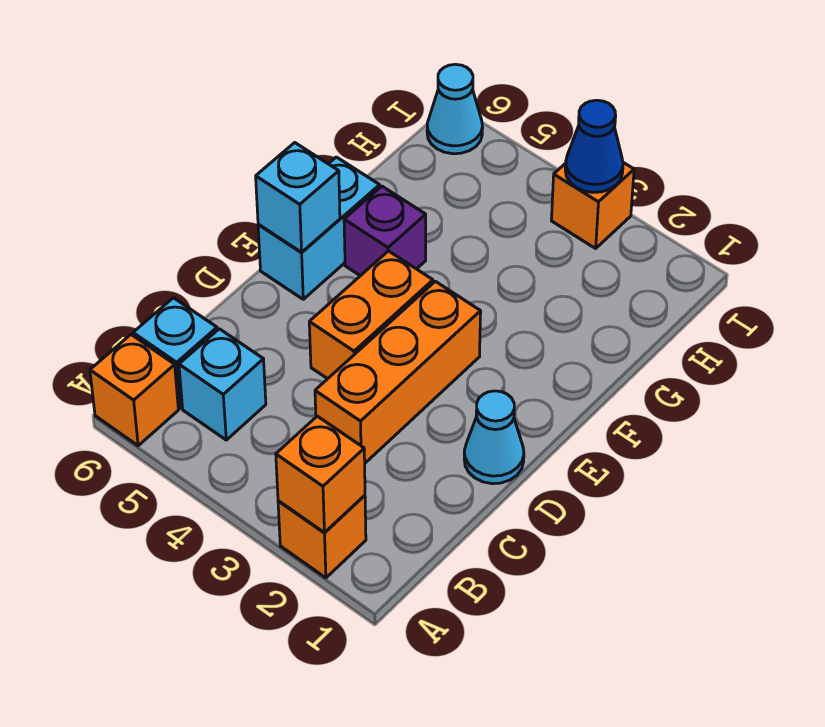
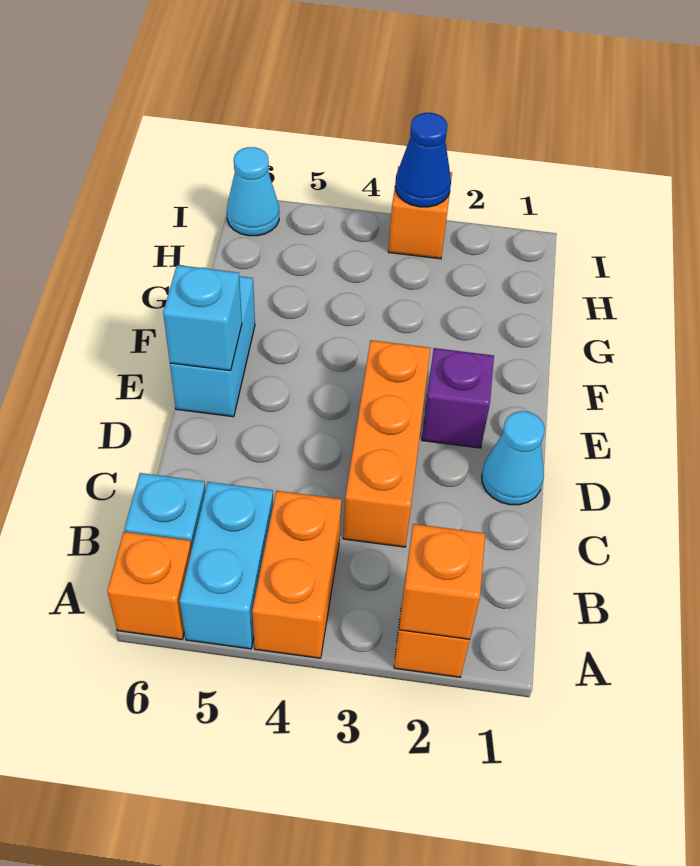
cyan 1x1 brick [179,329,266,440] -> cyan 1x2 brick [180,482,273,649]
orange 1x2 brick [309,251,433,379] -> orange 1x2 brick moved to [252,491,342,658]
purple 1x1 brick [344,186,426,276] -> purple 1x1 brick moved to [422,348,494,448]

